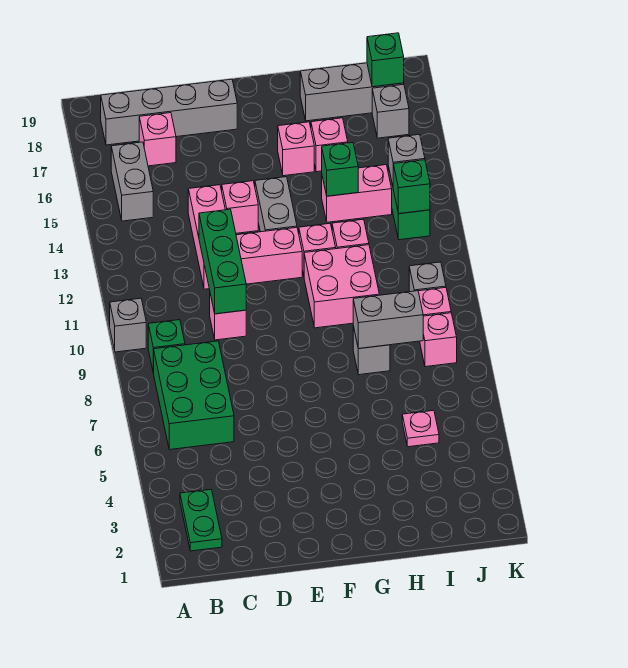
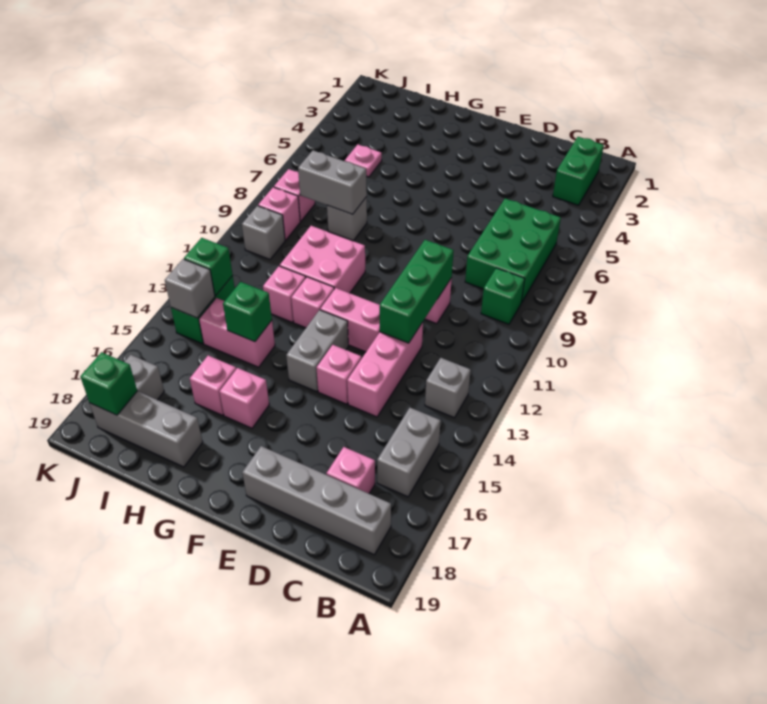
grey 1x1 brick [110,298,146,352] -> grey 1x1 brick moved to [425,358,471,418]
green 1x2 plate [180,489,222,551] -> green 1x2 brick [553,137,604,205]

